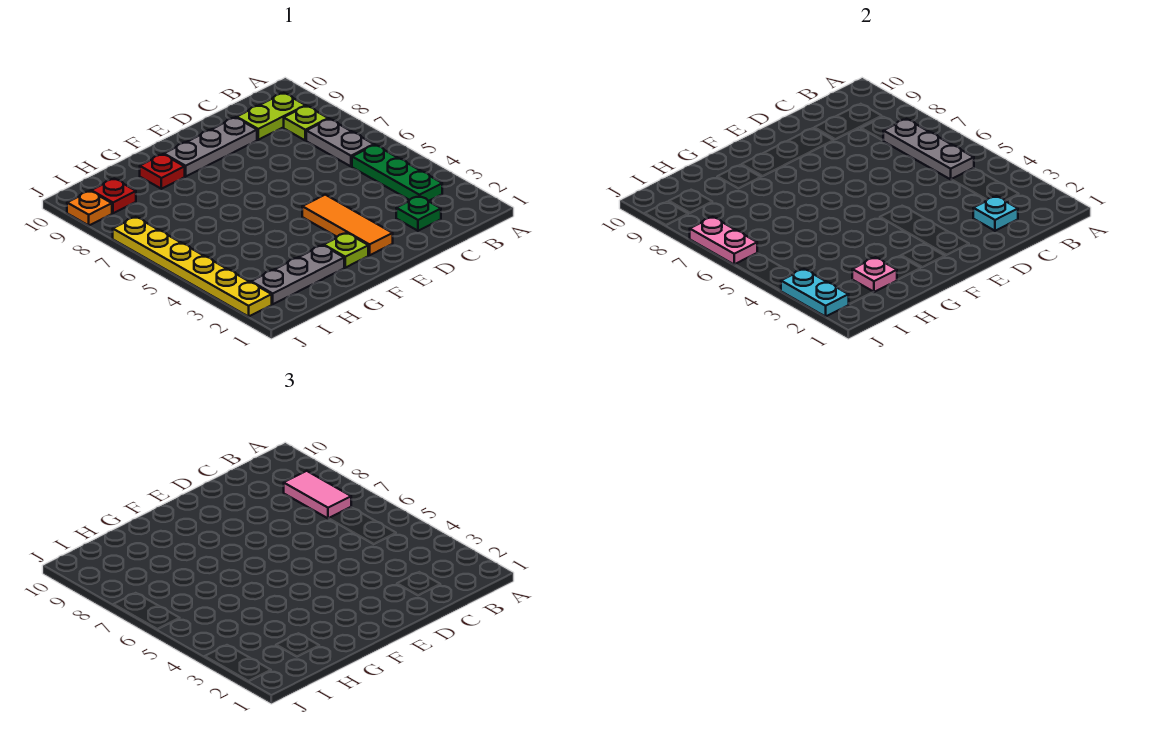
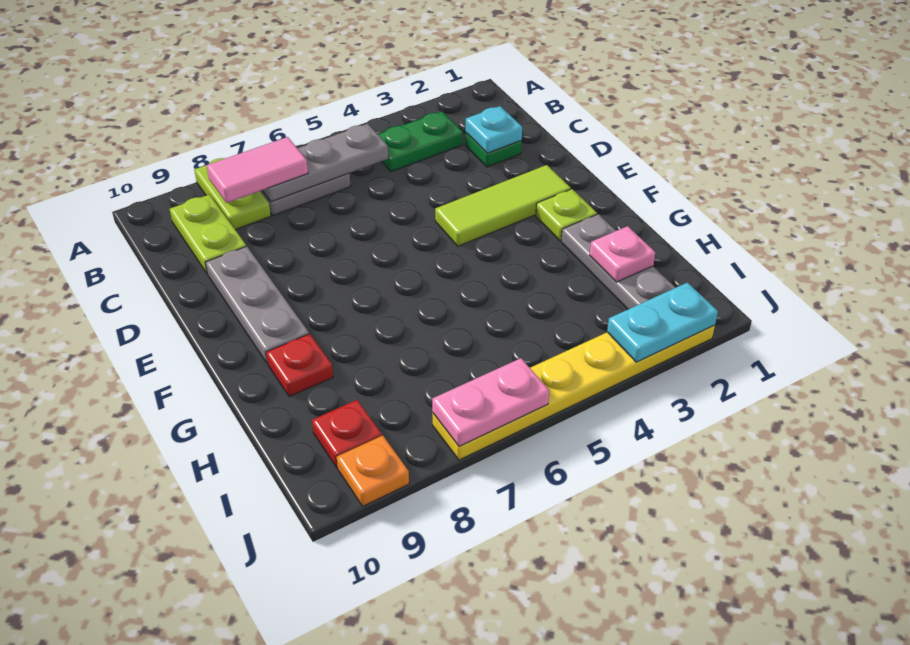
green 1x3 plate [352,145,442,201] -> green 1x2 plate [378,111,463,172]
lime 1x1 plate [284,106,328,140] -> lime 1x2 plate [194,158,271,230]
orange 1x3 tile [302,195,393,255] -> lime 1x3 tile [435,165,571,246]

